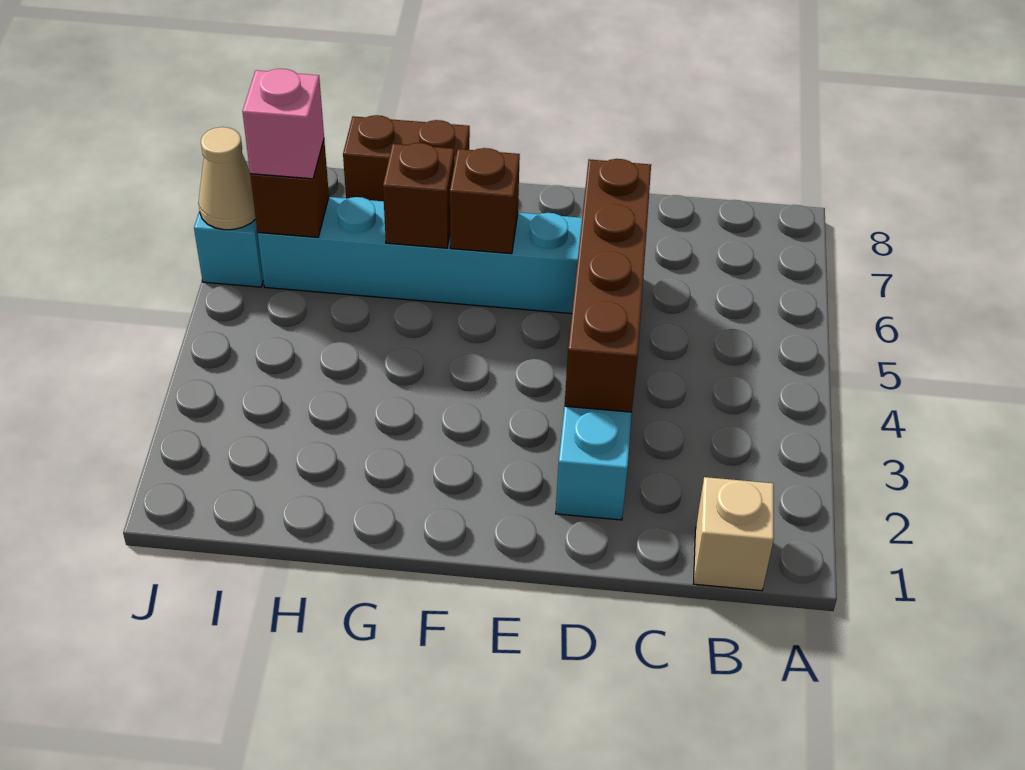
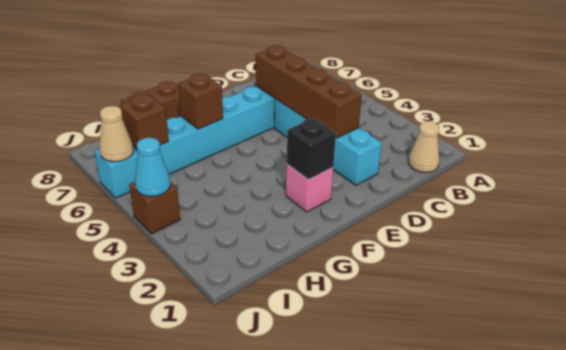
tan 1x1 brick [694,477,774,591] -> tan 1x1 cone [408,122,439,173]
none -> black 1x1 brick [287,118,336,180]
brown 1x1 brick [450,148,520,254] -> brown 1x1 brick moved to [129,182,180,234]
pink 1x1 brick [242,69,324,179] -> pink 1x1 brick moved to [286,165,333,212]
none -> cyan 1x1 cone [135,138,170,196]

